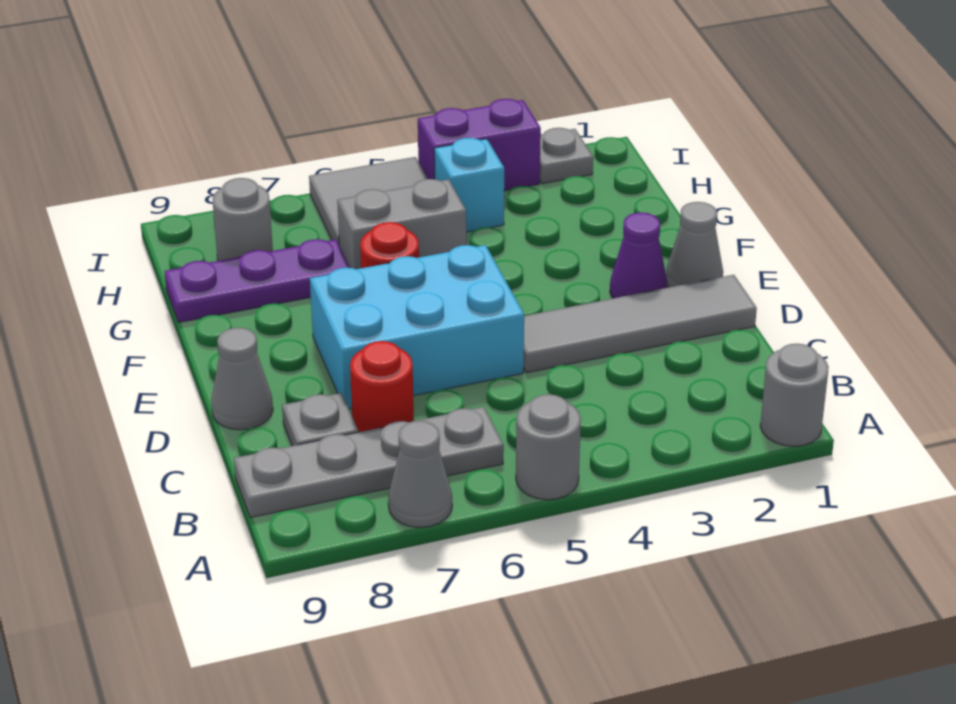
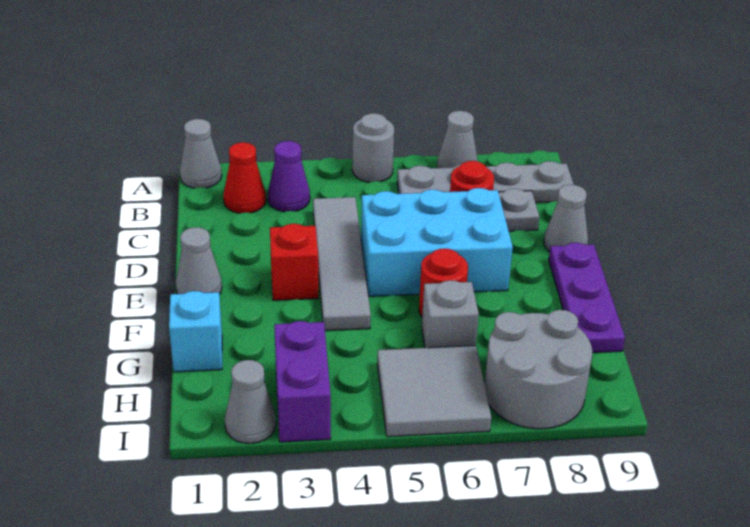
grey 1x1 round brick [760,344,829,446] -> grey 1x1 cone [180,119,222,188]
none -> red 1x1 cone [223,142,266,213]
grey 1x4 tile [523,275,757,373] -> grey 1x4 tile turned to [313,197,371,331]
purple 1x1 cone [610,212,667,298] -> purple 1x1 cone moved to [268,141,310,212]
none -> red 1x1 brick [270,224,318,300]
grey 1x2 brick [337,179,466,269] -> grey 1x1 brick [422,280,479,348]
purple 1x3 plate [164,239,350,322] -> purple 1x3 plate turned to [549,243,625,353]
cyan 1x1 brick [434,138,504,232] -> cyan 1x1 brick moved to [169,291,222,372]
grey 1x1 round brick [212,178,273,261] -> grey 2x2 round brick [485,310,592,429]
grey 1x1 plate [540,128,593,184] -> grey 1x1 cone [225,360,276,443]
purple 1x2 brick [418,99,541,191] -> purple 1x2 brick turned to [274,321,331,442]

